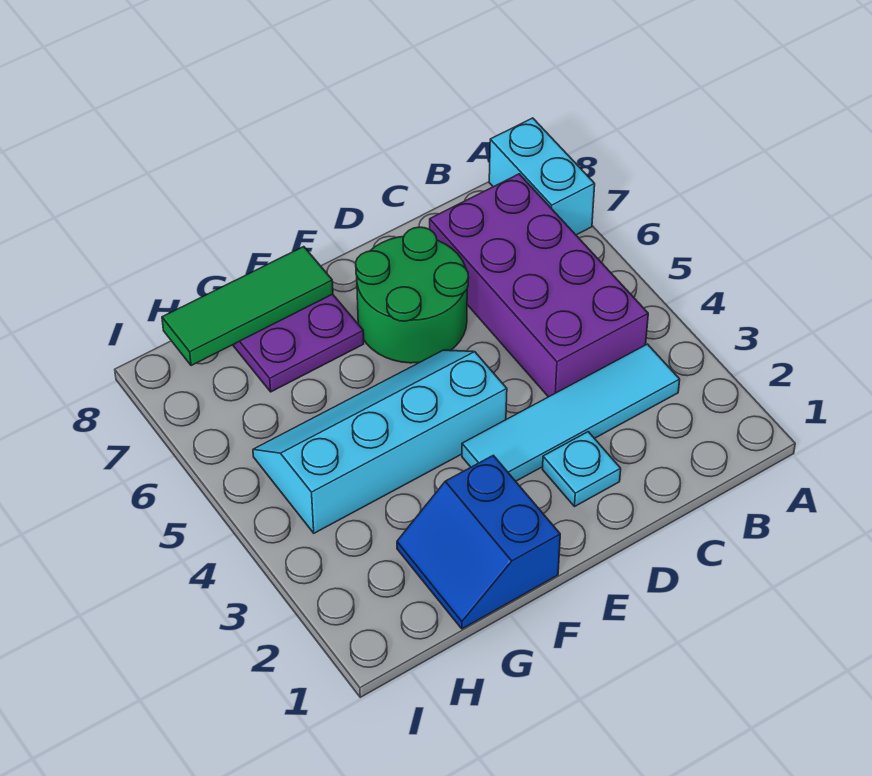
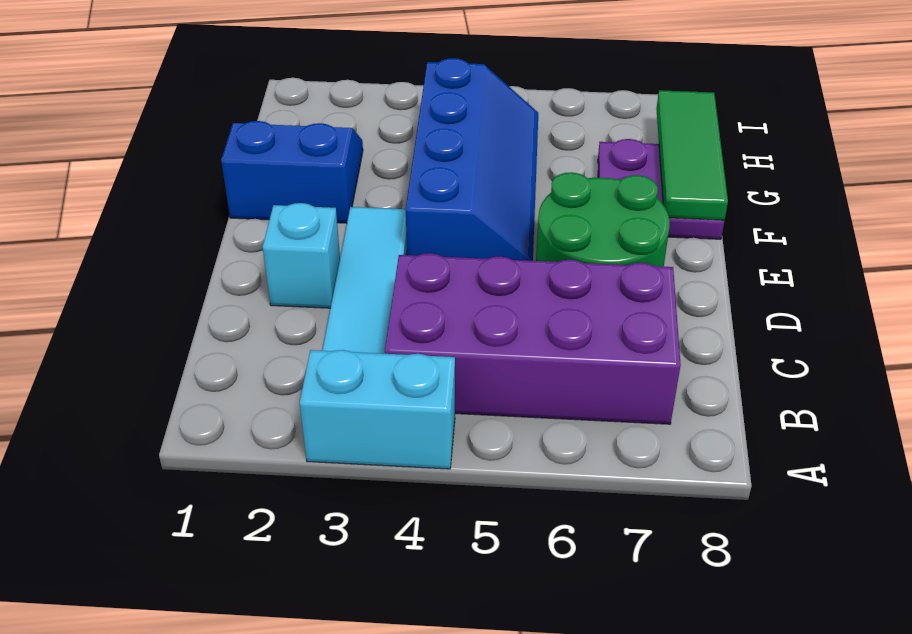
cyan 1x2 brick [489,118,595,235] -> cyan 1x2 brick moved to [300,350,455,469]
cyan 1x1 plate [542,432,621,506] -> cyan 1x1 brick [263,203,340,308]
cyan 2x4 slope [253,350,507,533] -> blue 2x4 slope [406,58,538,261]

